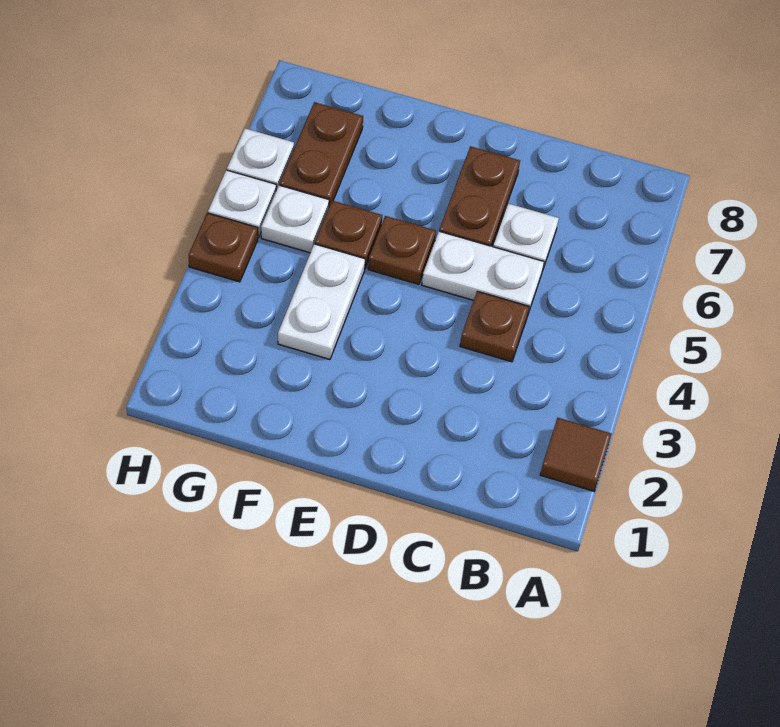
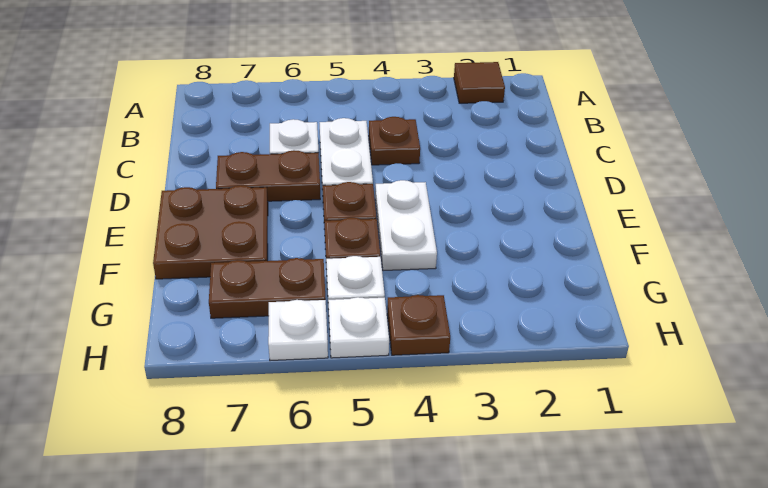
none -> brown 2x2 plate [153,185,268,279]
white 1x2 plate [278,244,365,360] -> white 1x2 plate turned to [375,180,437,271]

